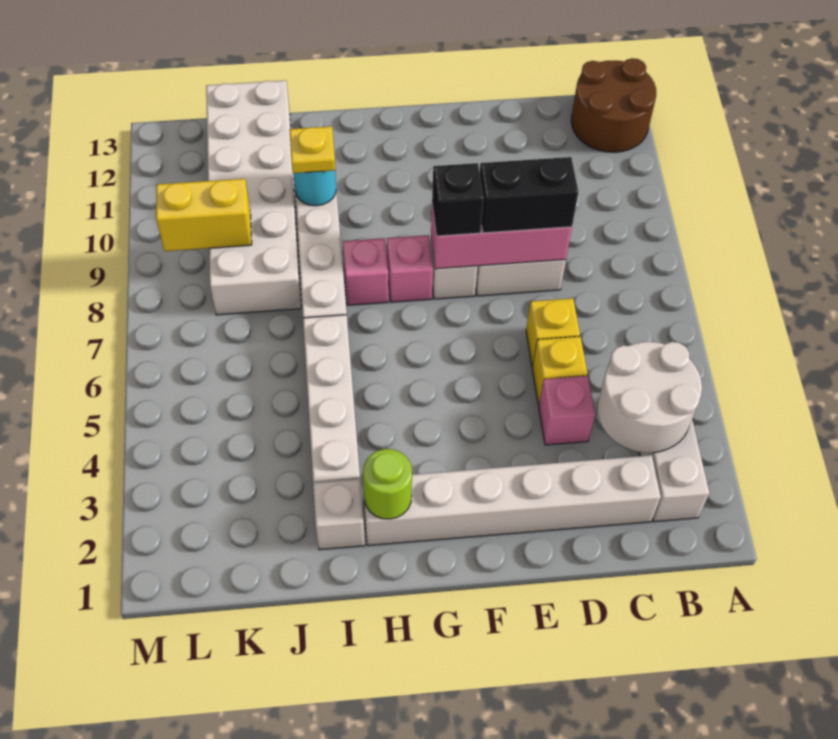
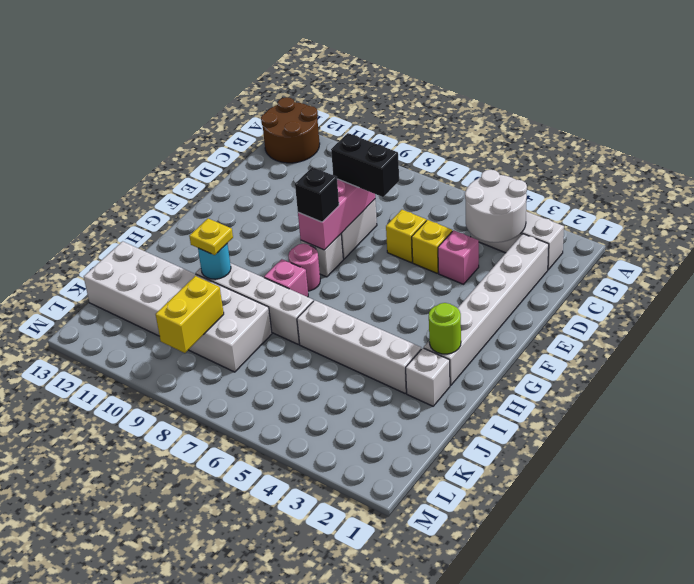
black 1x2 brick [480,157,578,233] -> black 1x2 brick turned to [331,133,399,197]
pink 1x1 brick [387,235,433,302] -> pink 1x1 round brick [288,244,320,291]

